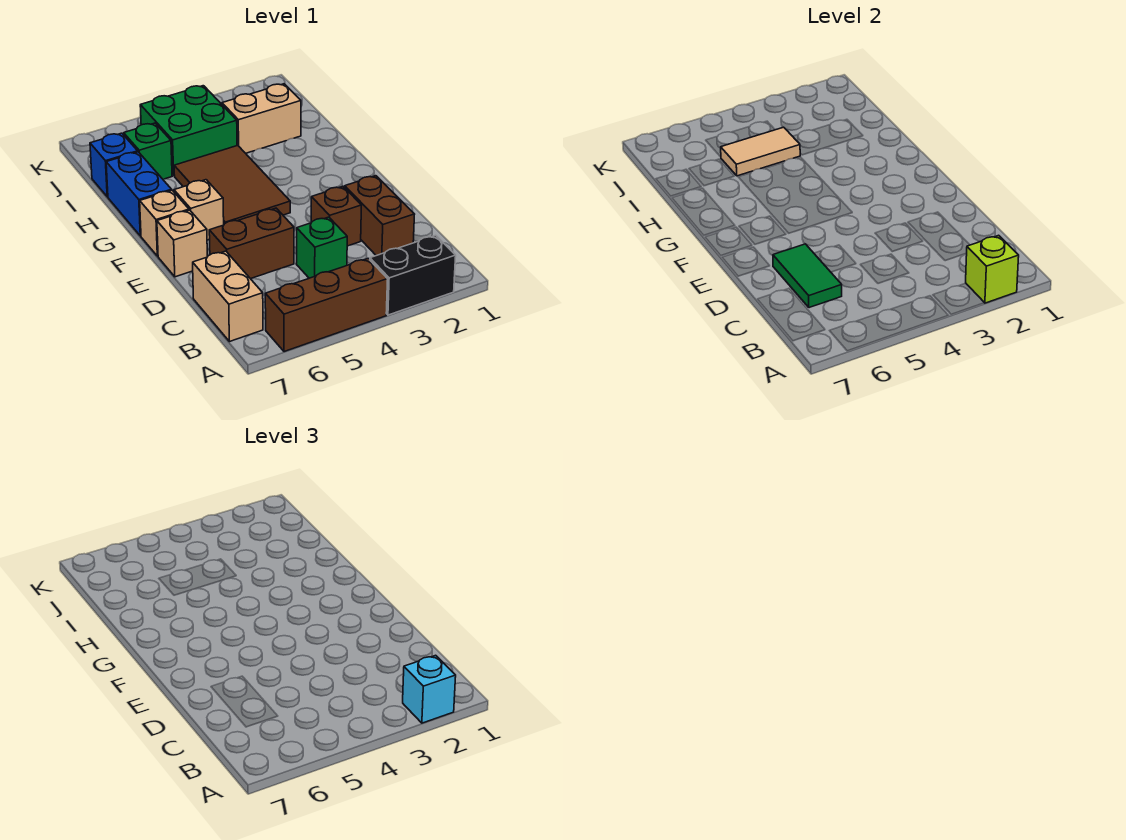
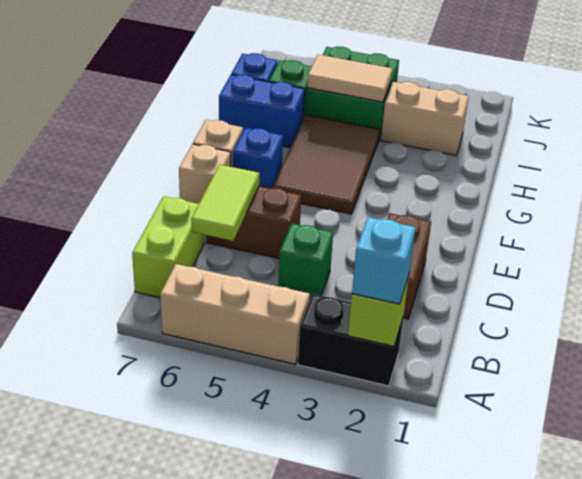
brown 1x3 brick [265,259,388,352] -> tan 1x3 brick [160,264,310,364]
tan 1x2 brick [193,251,263,342] -> lime 1x2 brick [132,196,204,298]
green 1x2 tile [773,244,842,308] -> lime 1x2 tile [191,165,259,241]
brown 1x1 brick [311,186,361,246] -> none
tan 1x1 brick [174,180,224,240] -> blue 1x1 brick [233,128,283,189]
blue 1x2 brick [106,152,172,236] -> blue 1x2 brick turned to [219,75,305,148]

